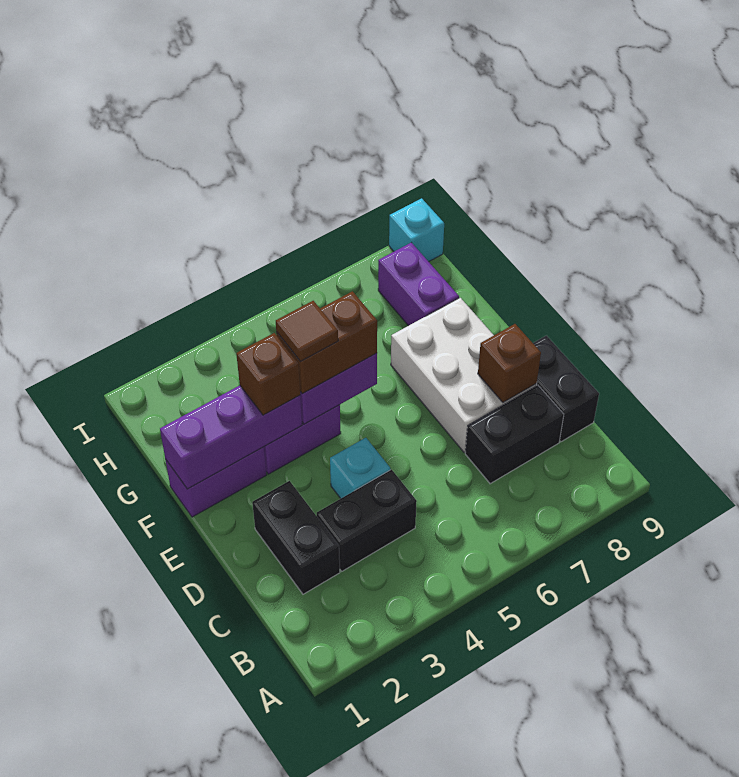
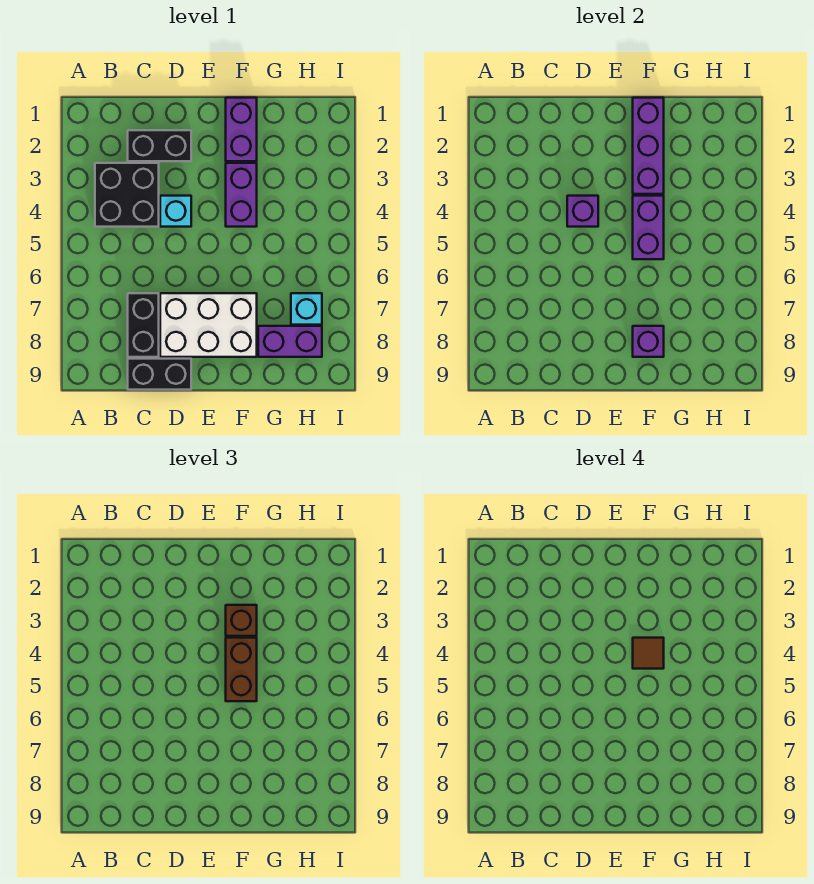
black 1x2 brick [317,470,417,571] -> black 2x2 brick [95,163,159,227]
none -> purple 1x1 brick [567,196,598,227]
brown 1x1 brick [478,324,541,403] -> none
none -> purple 1x1 brick [633,326,664,357]
cyan 1x1 brick [389,198,444,262] -> cyan 1x1 brick moved to [291,293,322,325]

